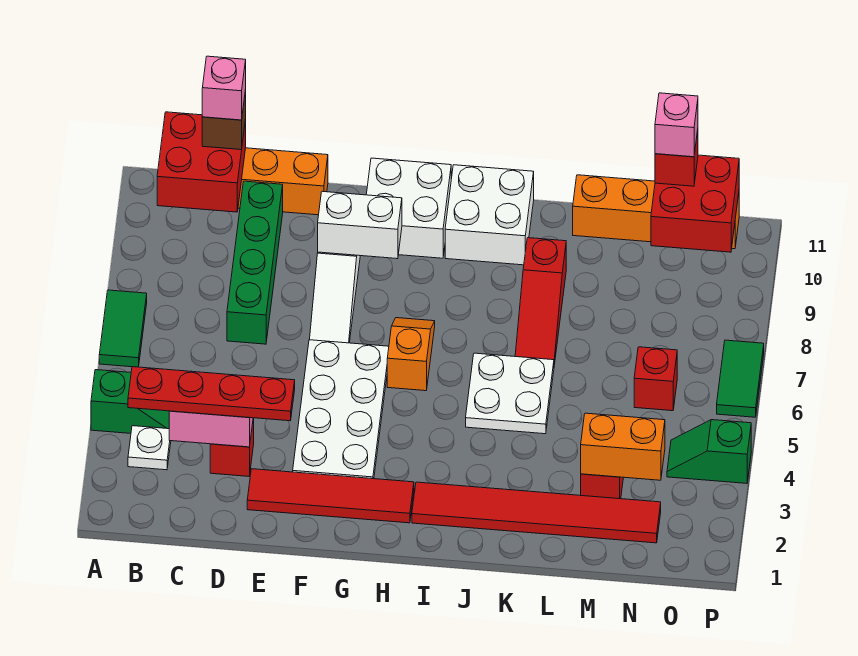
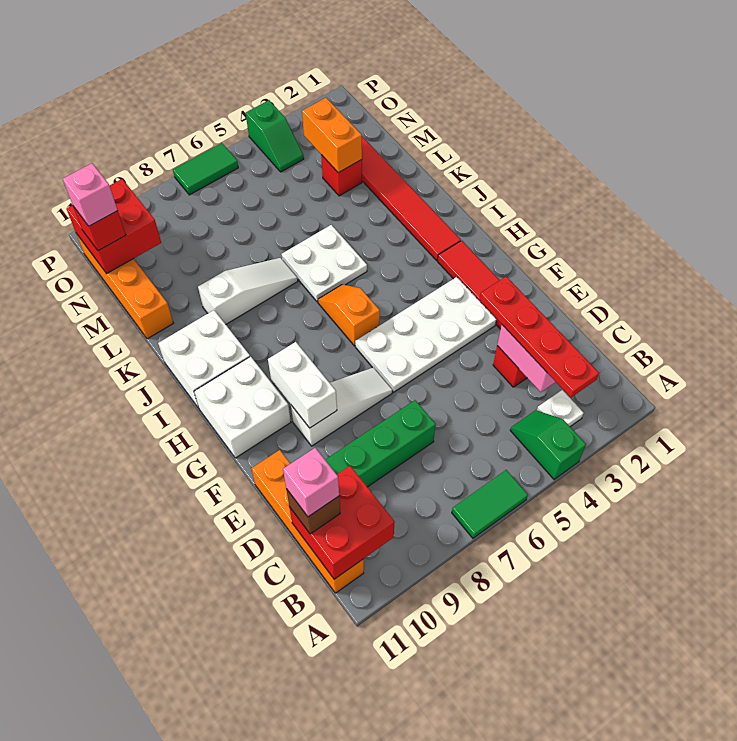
orange 1x2 slope [387,318,435,391] -> orange 1x2 slope turned to [318,284,380,346]
red 1x3 slope [515,238,566,365] -> white 1x3 slope [198,258,298,324]
red 1x1 brick [634,347,677,411] -> none

